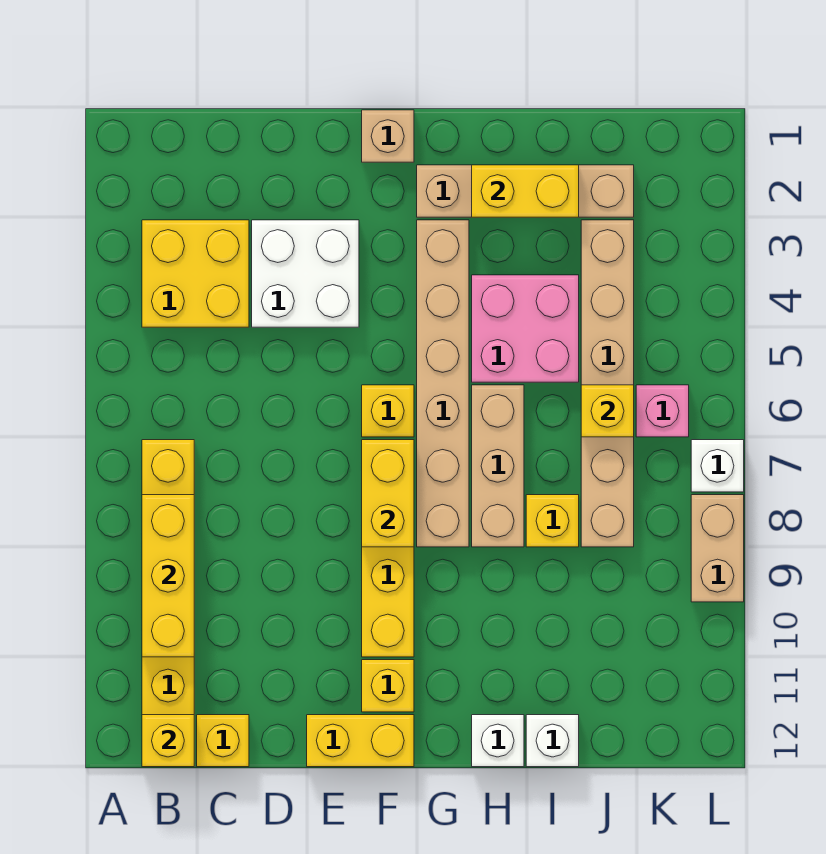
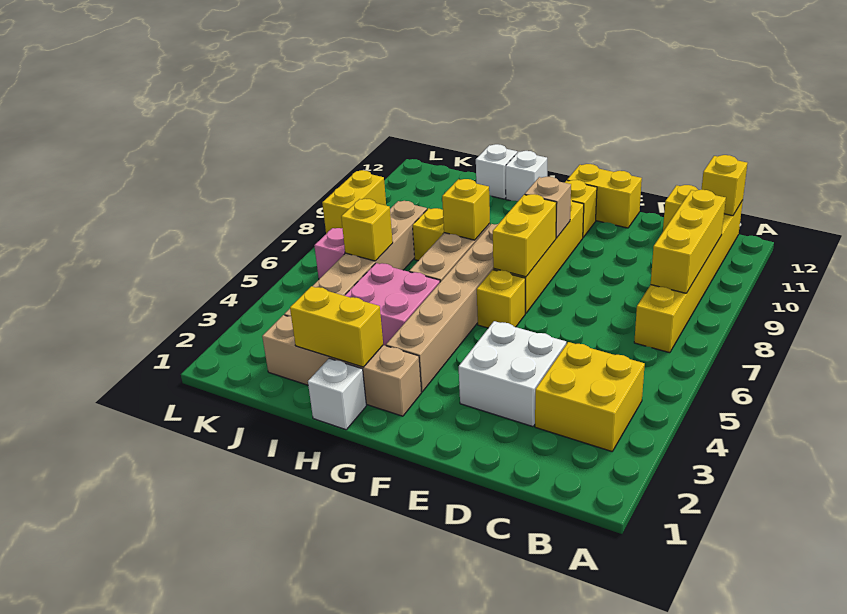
tan 1x1 brick [362,110,414,162] -> tan 1x1 brick moved to [525,177,571,238]
none -> yellow 1x1 brick [442,179,490,240]
white 1x1 brick [691,440,744,492] -> white 1x1 brick moved to [308,358,366,430]
tan 1x2 brick [691,495,744,602] -> yellow 1x2 brick [322,170,386,234]

